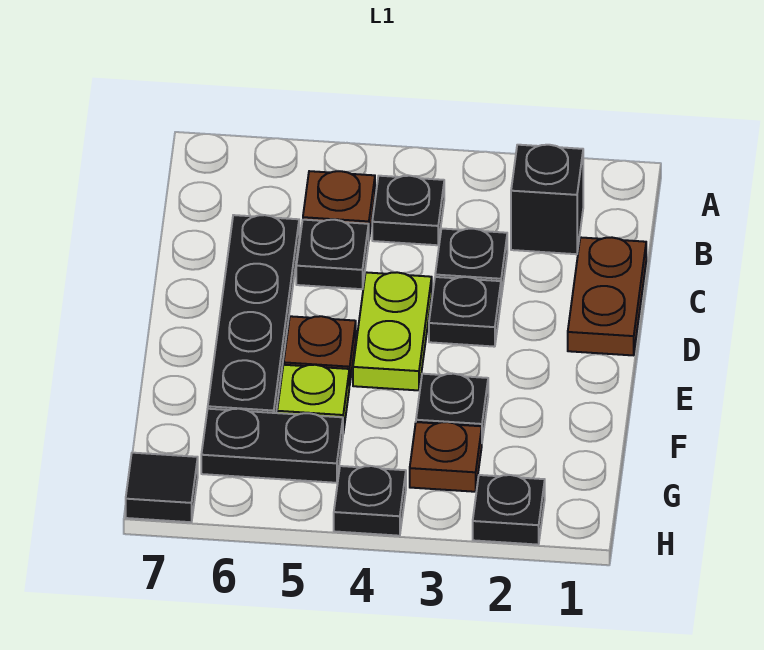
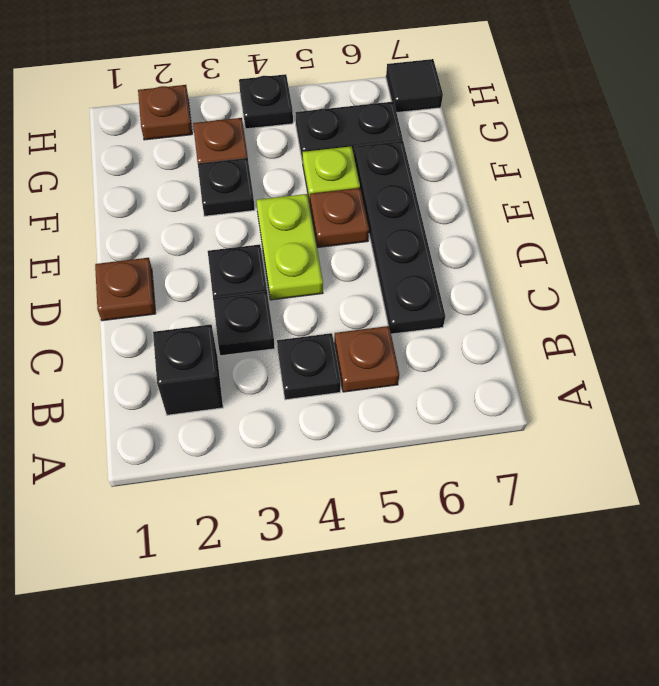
brown 1x2 plate [568,237,646,355] -> brown 1x1 plate [95,258,156,321]
black 1x1 plate [296,220,369,289] -> none
black 1x1 plate [473,475,545,545] -> brown 1x1 plate [138,85,192,140]

